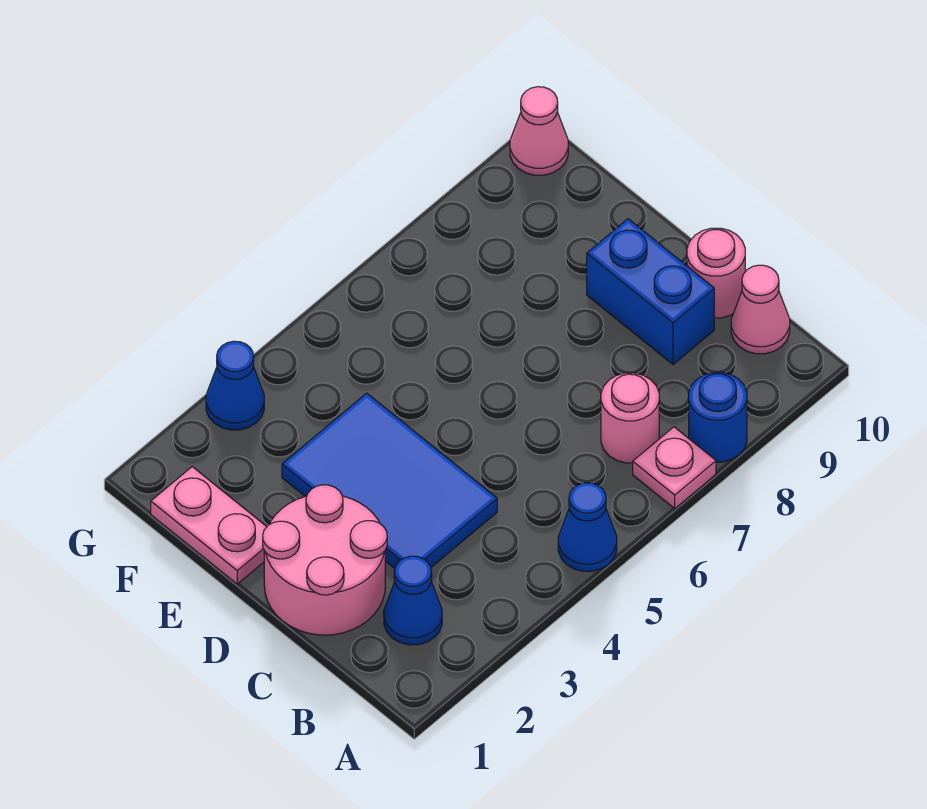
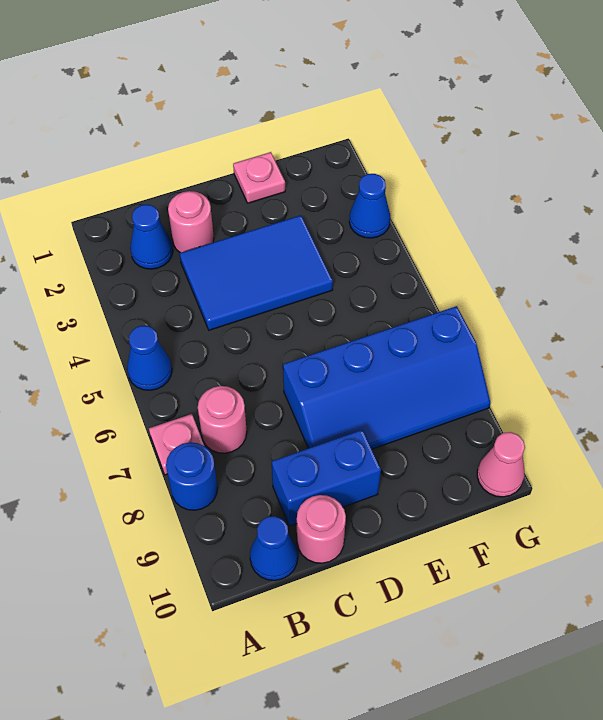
pink 1x1 cone [731,265,790,354] -> blue 1x1 cone [250,516,298,580]
pink 2x2 round brick [263,485,387,635] -> pink 1x1 round brick [168,191,214,253]
none -> blue 2x4 slope [283,306,490,449]
pink 1x2 plate [151,467,267,584] -> pink 1x1 plate [233,152,285,203]

